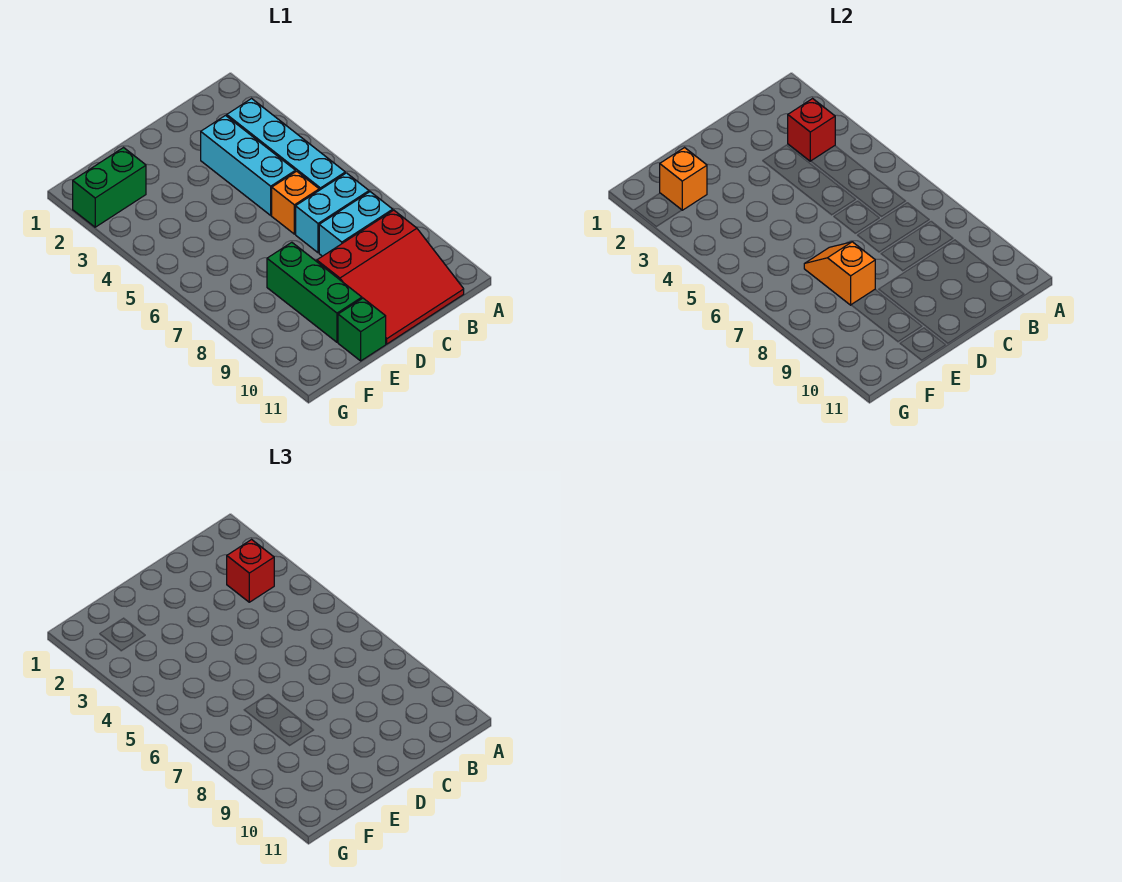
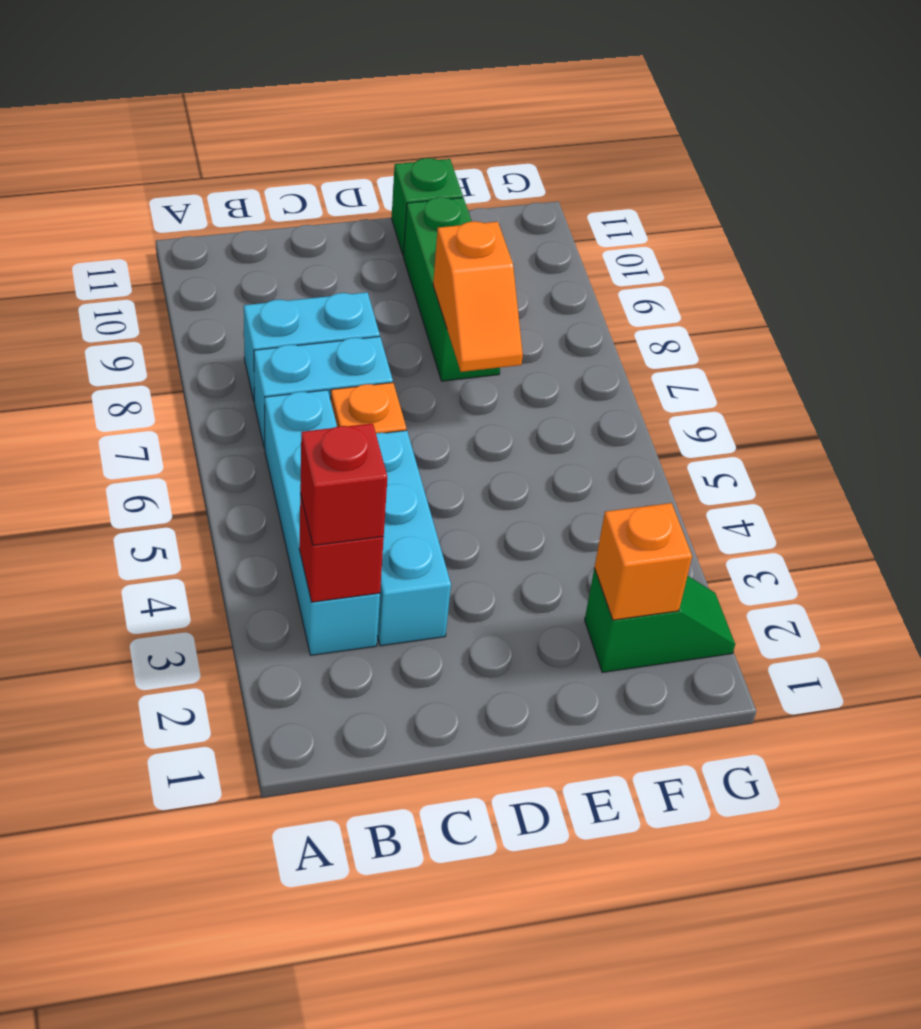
red 3x3 slope [317,210,464,344] -> none
green 1x2 brick [73,148,146,227] -> green 1x2 slope [585,568,735,672]

